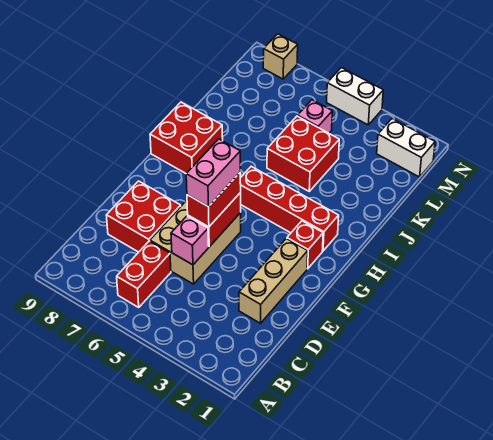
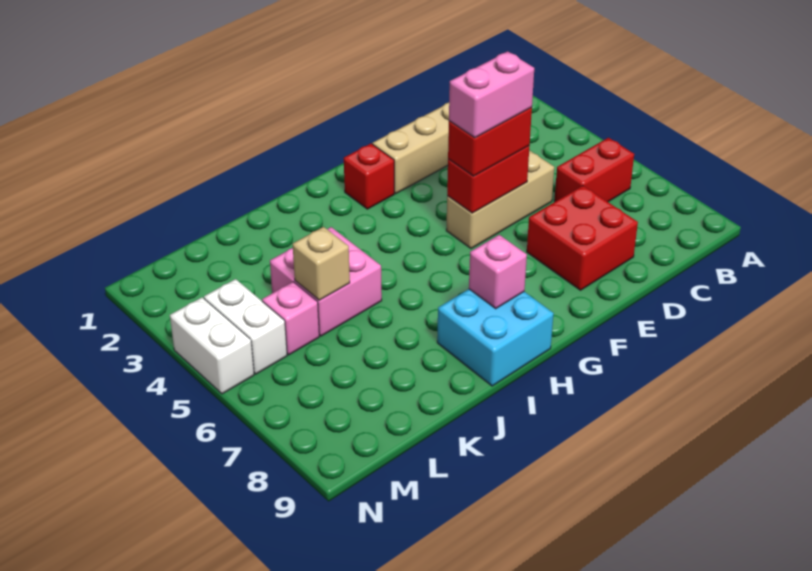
tan 2x3 brick [150,200,241,284] -> tan 1x3 brick [446,150,554,249]
pink 1x1 brick [171,216,209,265] -> pink 1x1 brick moved to [469,235,527,309]
red 1x4 brick [240,166,339,251] -> none
red 2x2 brick [150,102,223,173] -> cyan 2x2 brick [437,289,554,386]
red 2x2 brick [267,116,339,191] -> pink 2x2 brick [270,227,382,336]
white 1x2 brick [377,119,435,177] -> white 1x2 brick moved to [204,279,287,374]
tan 1x1 brick [263,34,298,79] -> tan 1x1 brick moved to [293,227,350,300]

